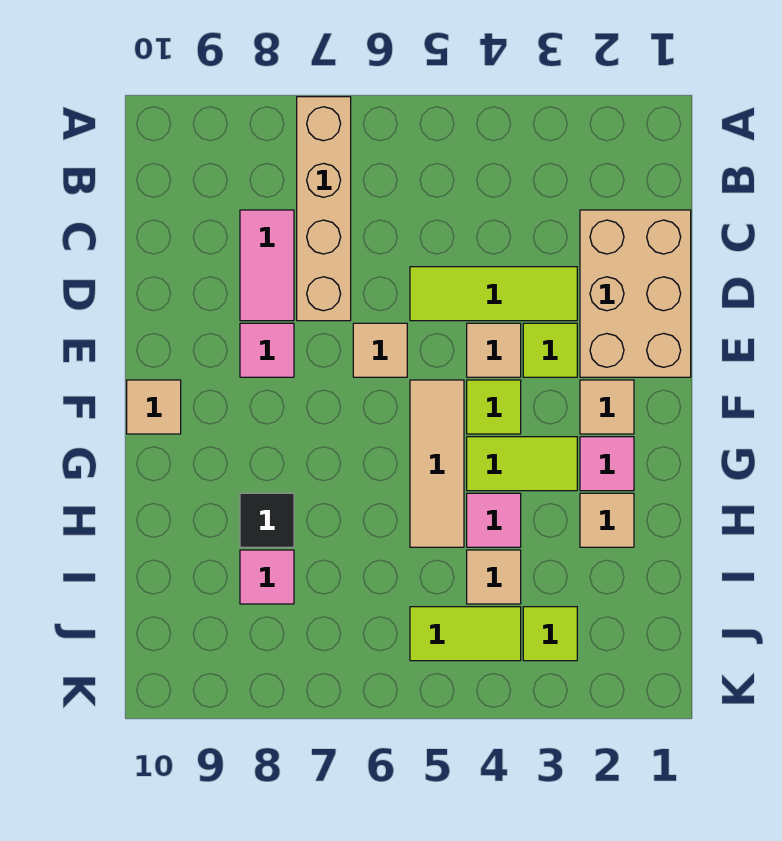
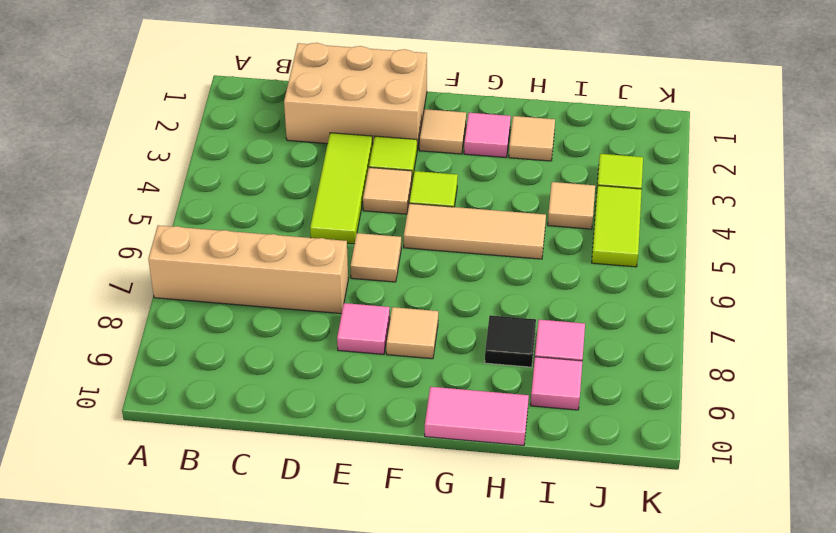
pink 1x2 tile [240,210,294,321] -> pink 1x2 tile moved to [425,387,529,445]
tan 1x1 tile [127,380,181,434] -> tan 1x1 tile moved to [386,307,438,359]
lime 1x2 tile [467,437,577,491] -> none
pink 1x1 tile [467,493,521,547] -> pink 1x1 tile moved to [531,357,582,410]

